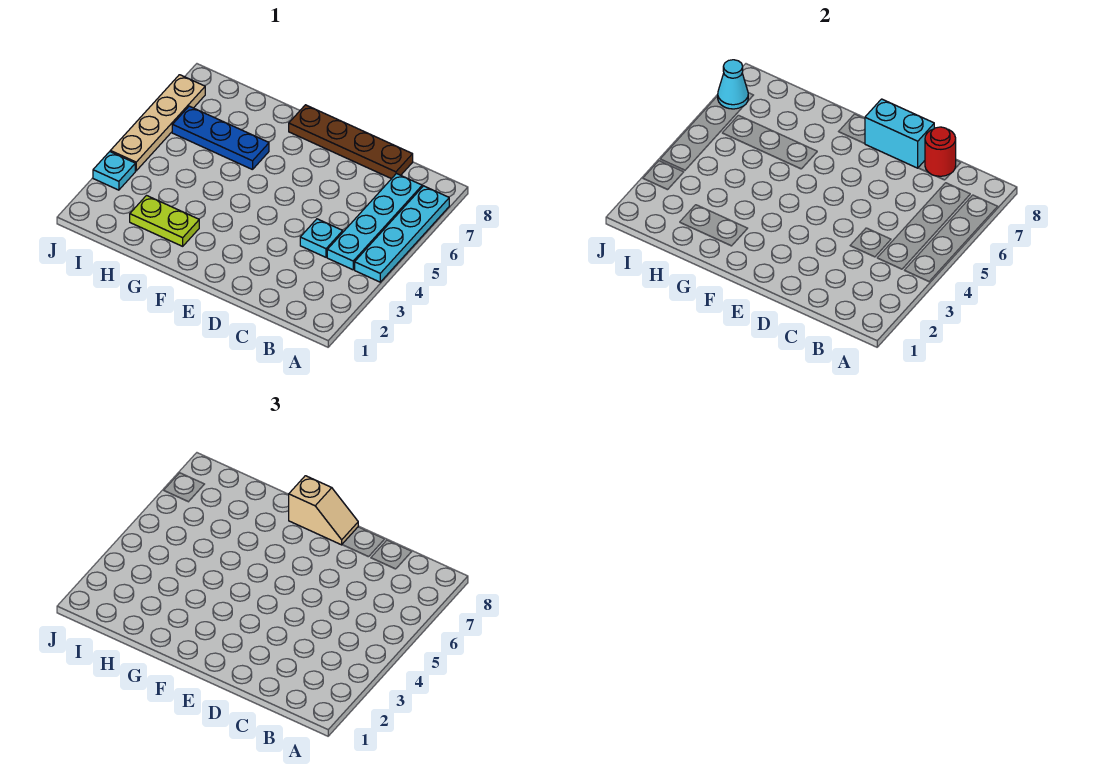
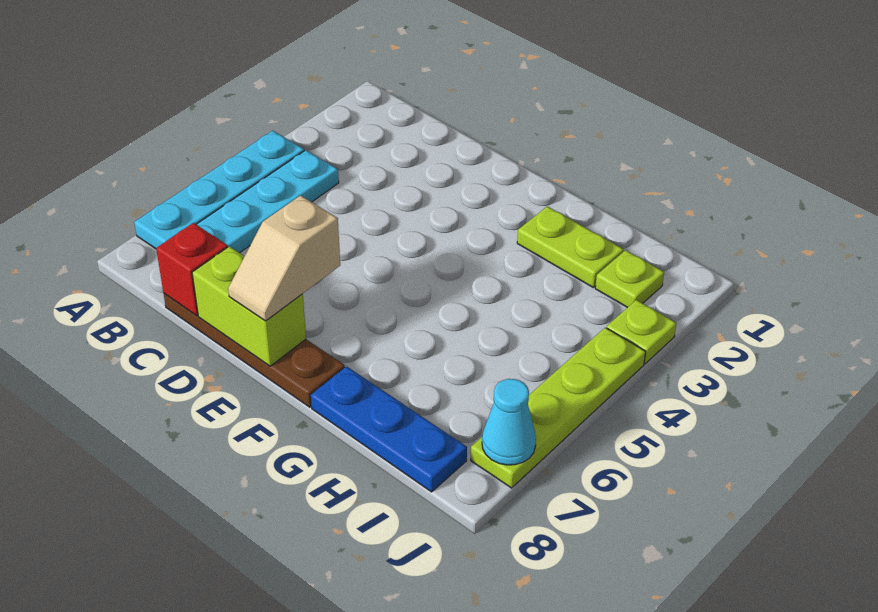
cyan 1x1 plate [300,219,343,257] -> none
red 1x1 round brick [925,127,956,176] -> red 1x1 brick [156,223,228,316]
cyan 1x2 brick [865,99,934,168] -> lime 1x2 brick [192,246,306,366]
tan 1x2 slope [289,476,358,545] -> tan 1x2 slope turned to [228,195,340,321]
blue 1x3 plate [172,106,269,170] -> blue 1x3 plate moved to [311,366,467,492]
none -> lime 1x1 plate [595,250,664,308]
cyan 1x1 plate [93,152,135,190] -> lime 1x1 plate [607,300,676,364]
tan 1x4 plate [110,75,205,171] -> lime 1x4 plate [471,327,646,488]

